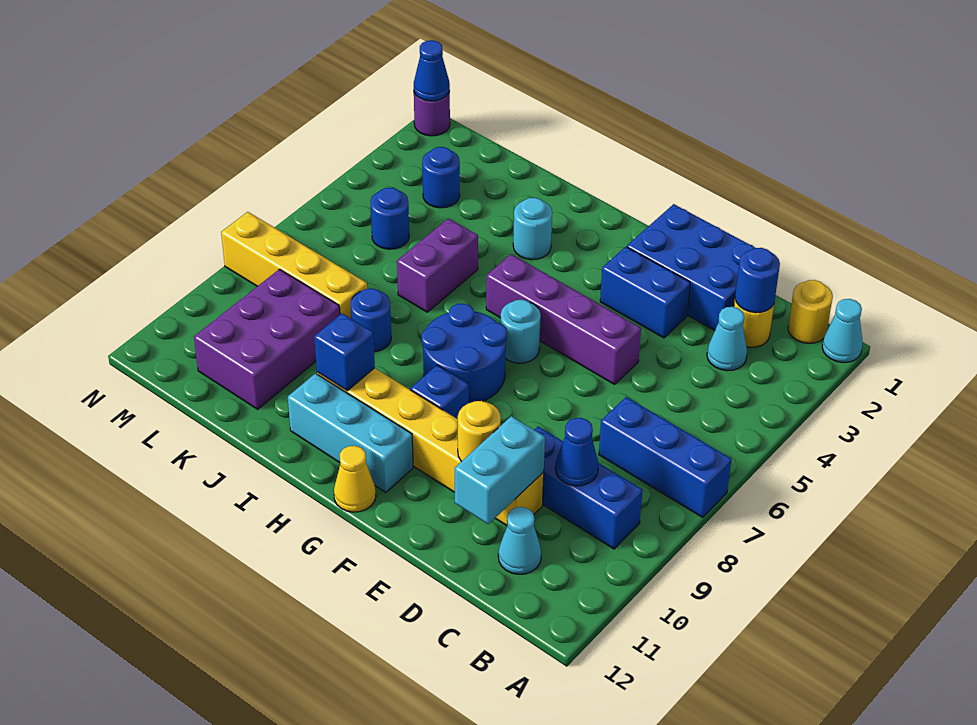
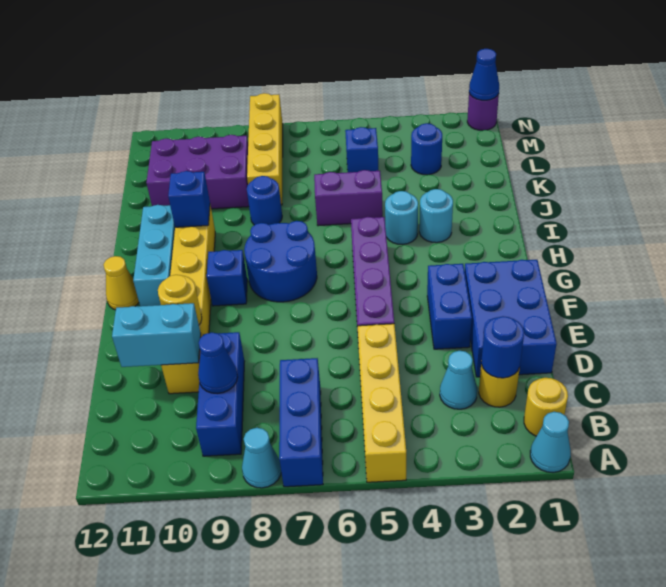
none -> yellow 1x4 brick [358,324,406,482]
cyan 1x1 cone [498,507,541,574] -> cyan 1x1 cone moved to [242,428,281,488]
cyan 1x1 round brick [501,300,541,363] -> cyan 1x1 round brick moved to [385,191,418,245]
blue 1x1 round brick [371,188,409,249] -> blue 1x1 brick [345,127,379,172]

